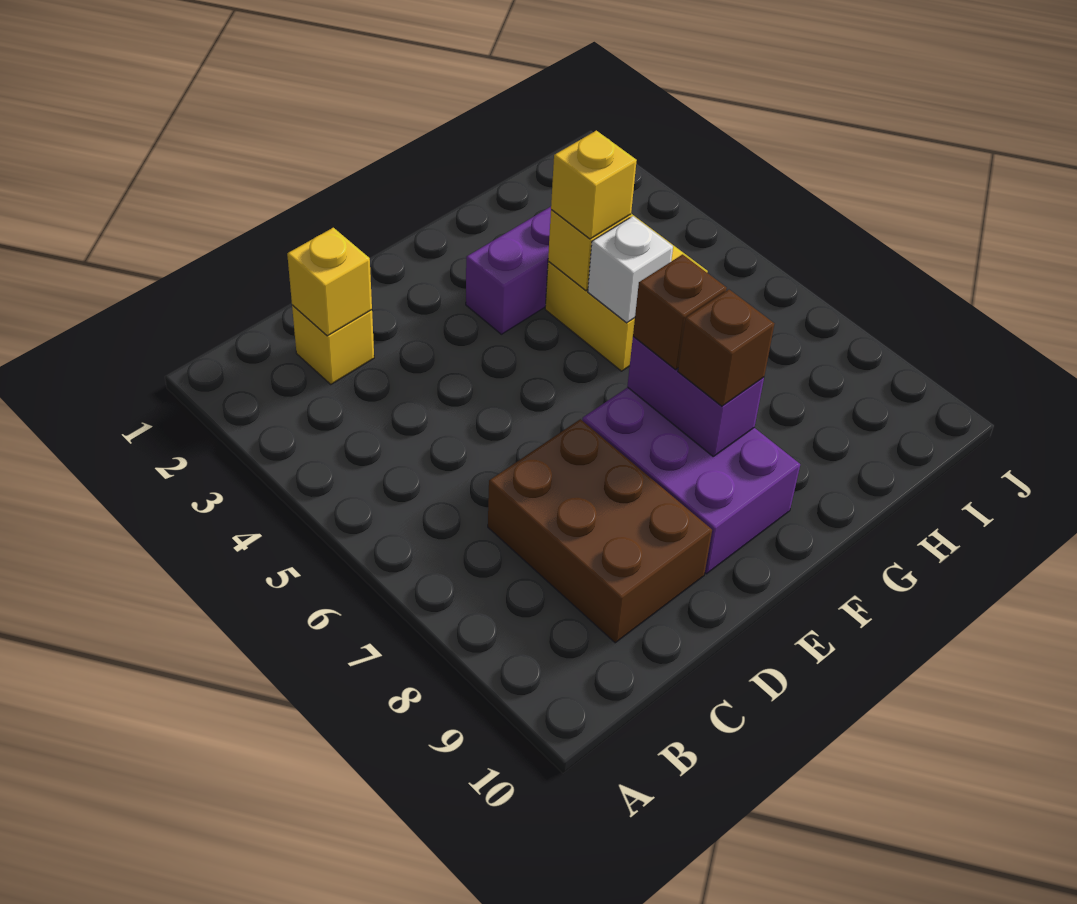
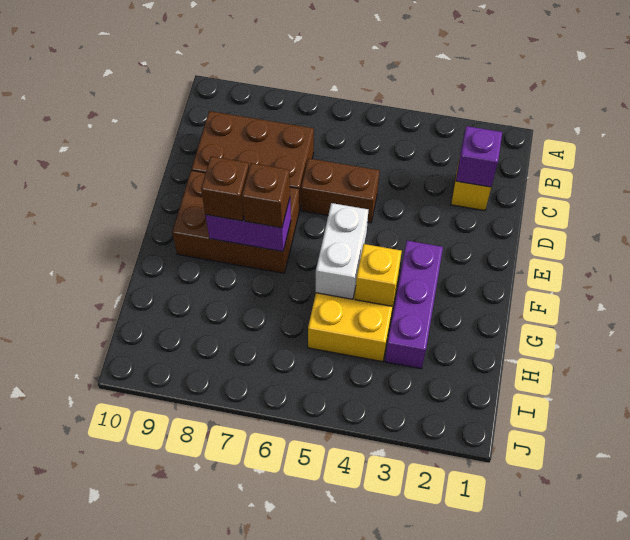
yellow 1x1 brick [287,228,372,336] -> purple 1x1 brick [456,126,502,187]
none -> brown 1x2 brick [301,158,380,223]
purple 2x3 brick [582,387,800,574] -> brown 2x3 brick [172,170,299,273]
yellow 1x1 brick [551,131,637,239] -> none
white 1x1 brick [588,216,673,323] -> white 1x2 brick [316,203,368,299]

